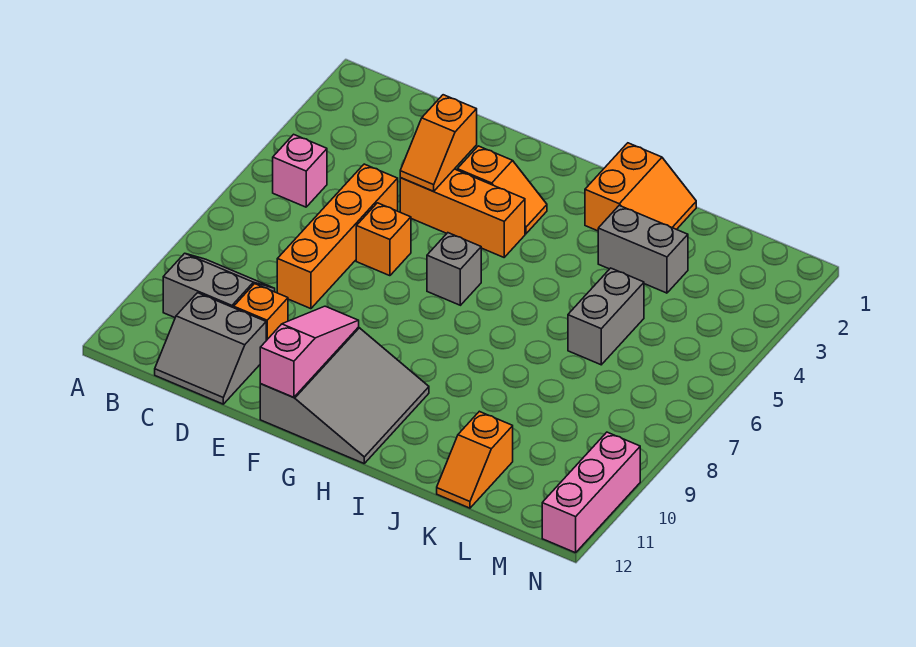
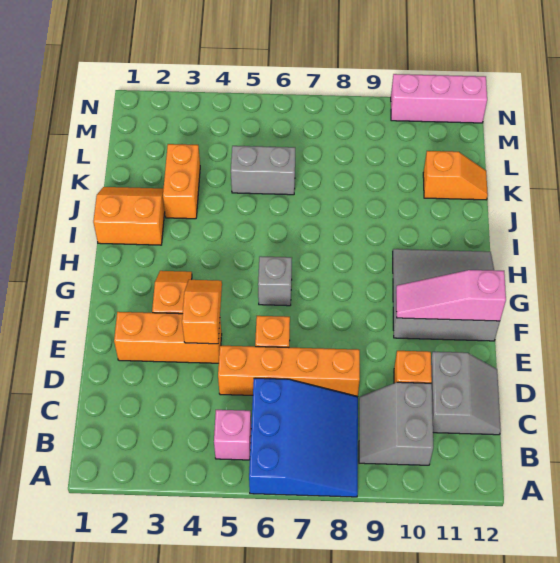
none -> blue 3x3 slope [249,378,358,497]
orange 1x2 slope [400,95,477,191] -> orange 1x2 slope turned to [182,280,222,344]
orange 1x3 brick [400,169,525,257] -> orange 1x3 brick turned to [114,312,222,363]
grey 1x2 brick [598,205,688,293] -> orange 1x2 brick [163,144,200,219]

